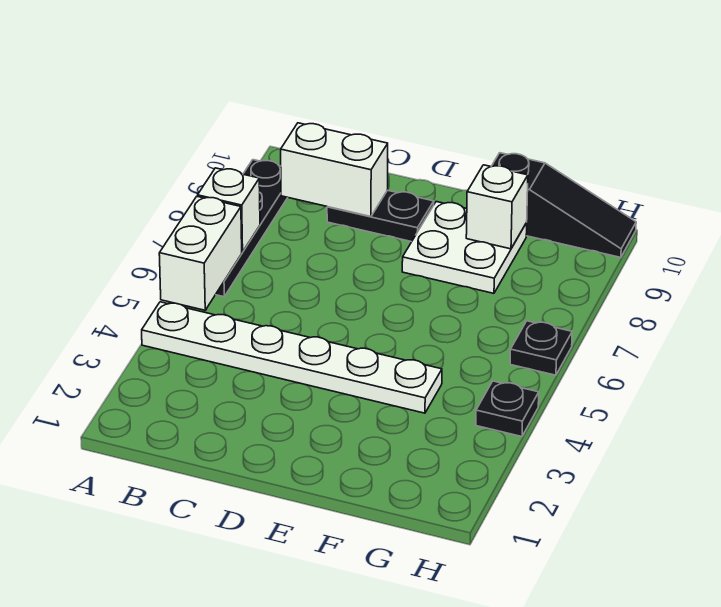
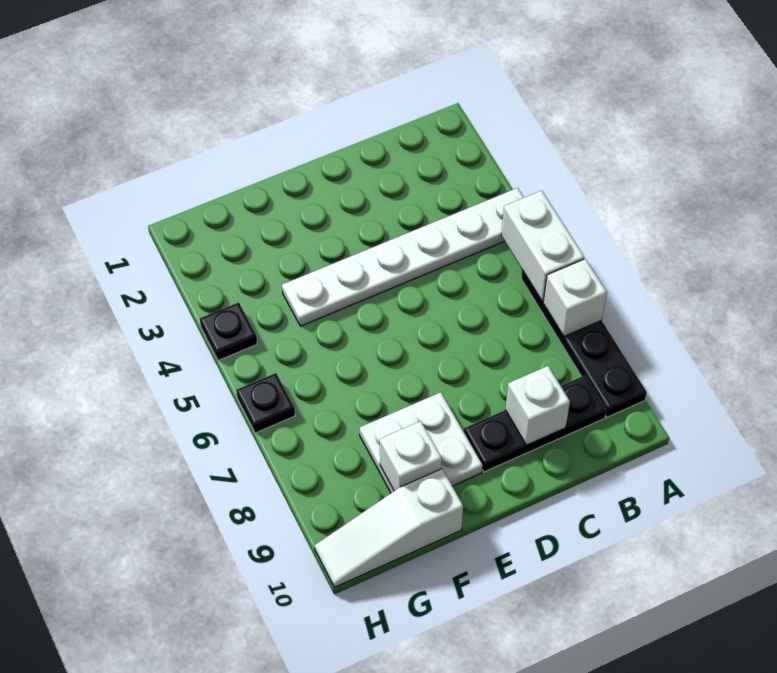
white 1x2 brick [281,123,388,217] -> white 1x1 brick [506,366,570,445]
black 1x2 plate [327,190,434,242] -> black 1x3 plate [464,375,606,472]
black 1x3 slope [491,153,636,257] -> white 1x3 slope [315,469,463,587]

